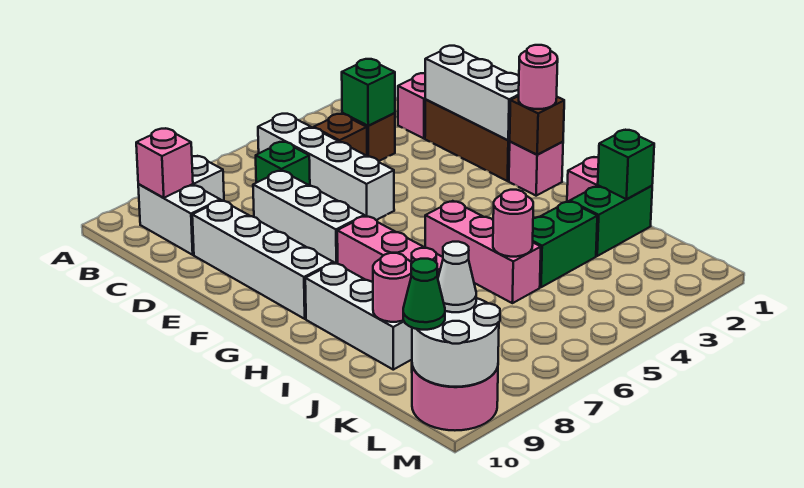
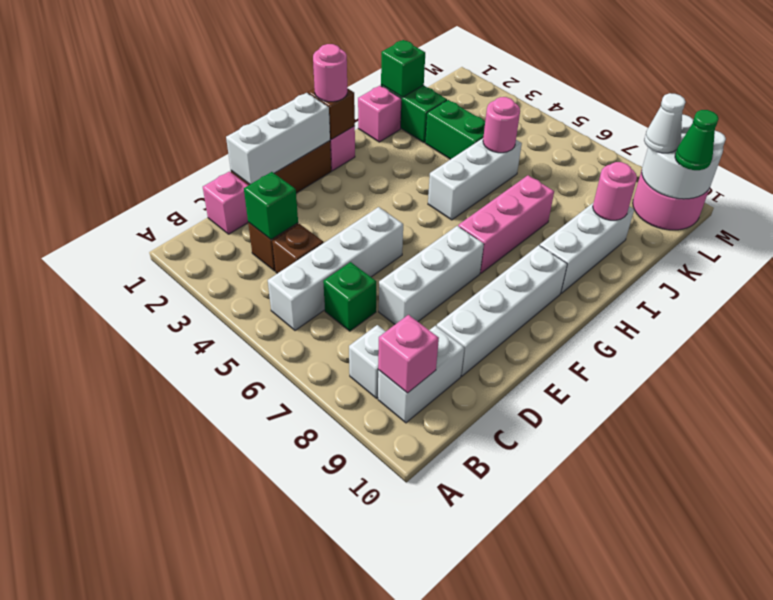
pink 1x3 brick [425,201,541,303] -> white 1x3 brick [428,138,522,220]

